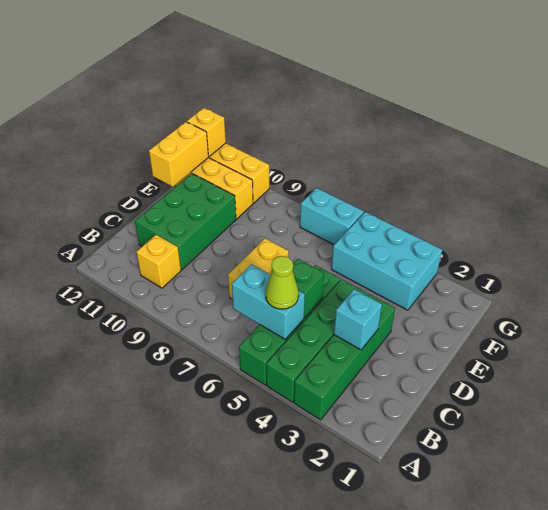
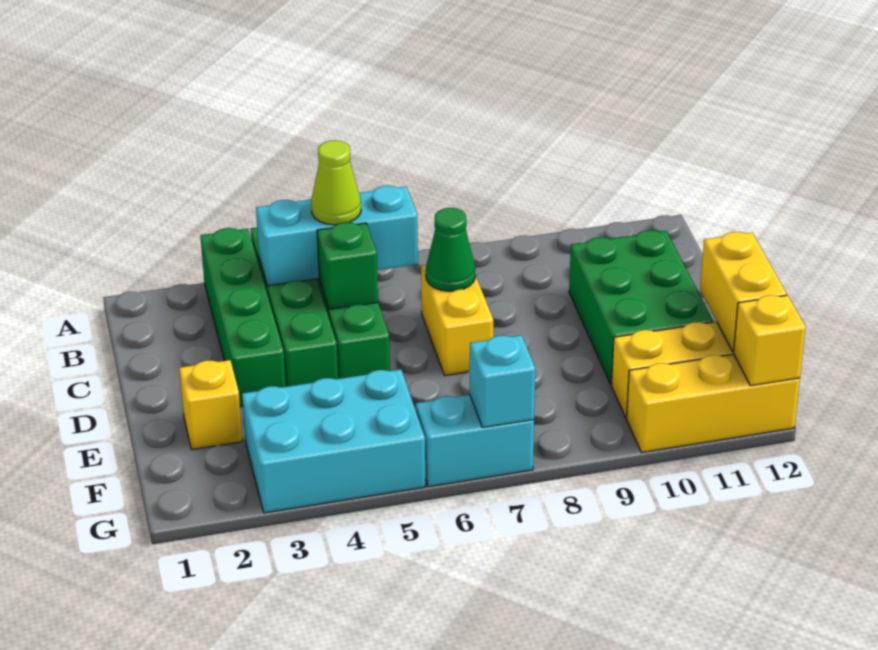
cyan 1x2 brick [232,264,305,339] -> cyan 1x3 brick [256,186,418,286]
yellow 1x1 brick [137,235,181,288] -> yellow 1x1 brick moved to [179,360,243,450]
cyan 1x1 brick [334,289,382,350] -> cyan 1x1 brick moved to [470,335,535,428]
none -> green 1x1 cone [426,208,475,291]

